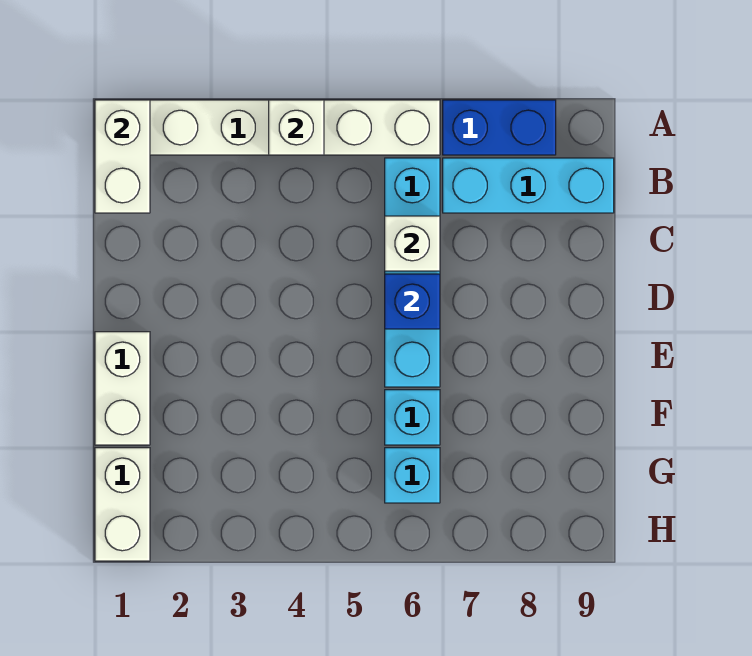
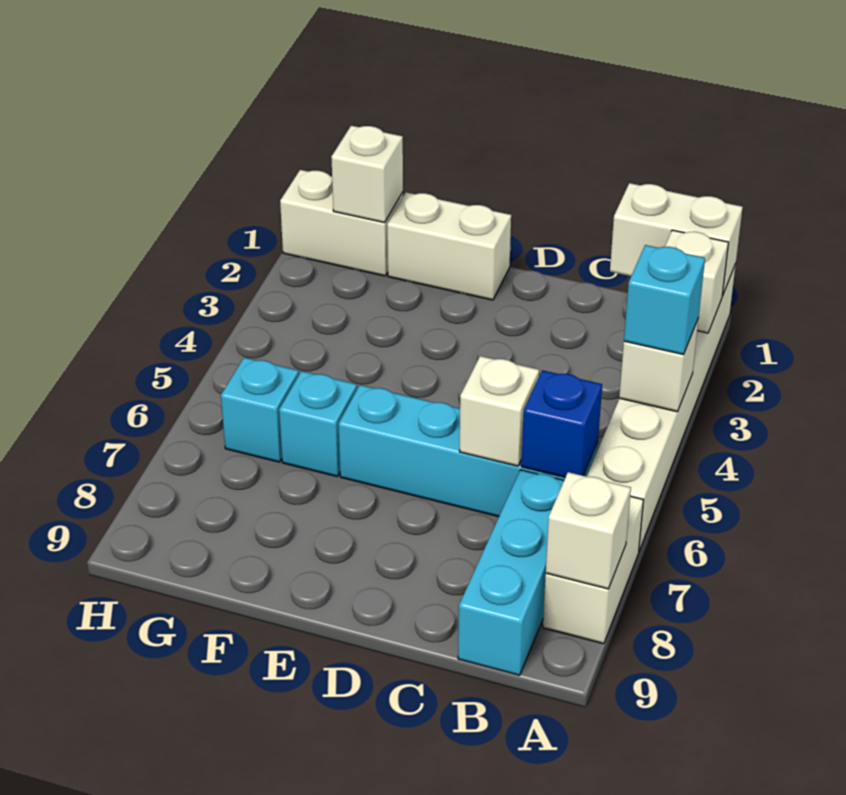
none -> white 1x1 brick [665,230,728,333]
none -> cyan 1x1 brick [624,245,705,355]
blue 1x2 brick [443,100,556,155] -> white 1x2 brick [543,496,643,644]
none -> white 1x1 brick [546,472,631,589]
blue 1x1 brick [385,274,440,329] -> blue 1x1 brick moved to [521,370,602,477]
none -> white 1x1 brick [331,126,403,223]

